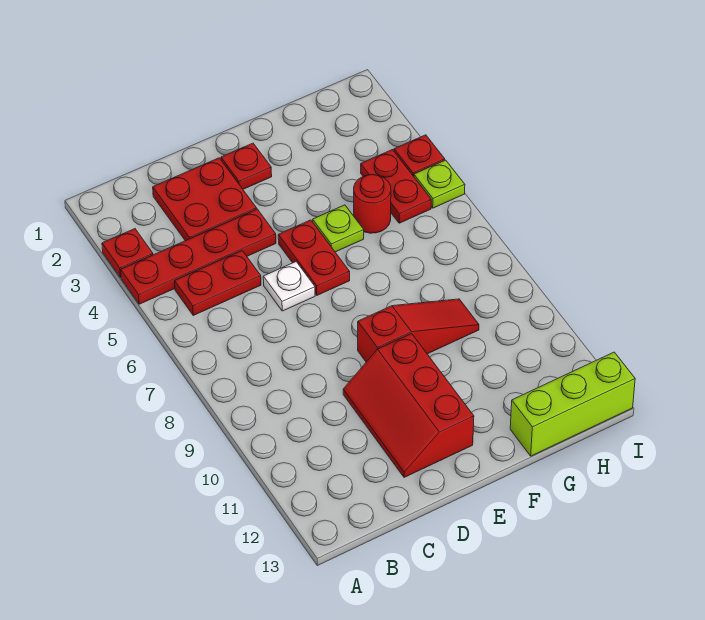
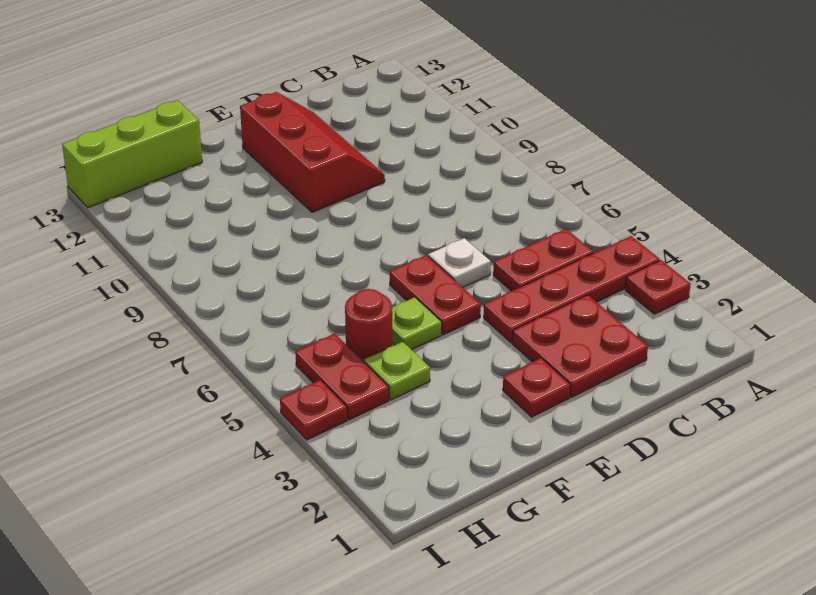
red 1x3 slope [358,299,479,362] -> none
lime 1x1 plate [414,160,465,208] -> lime 1x1 plate moved to [364,342,430,400]

